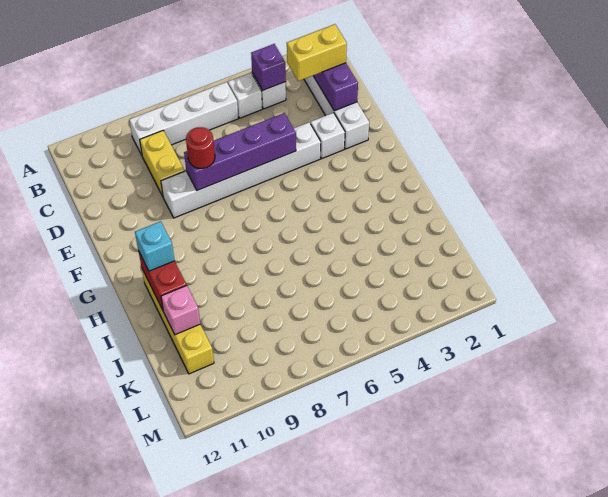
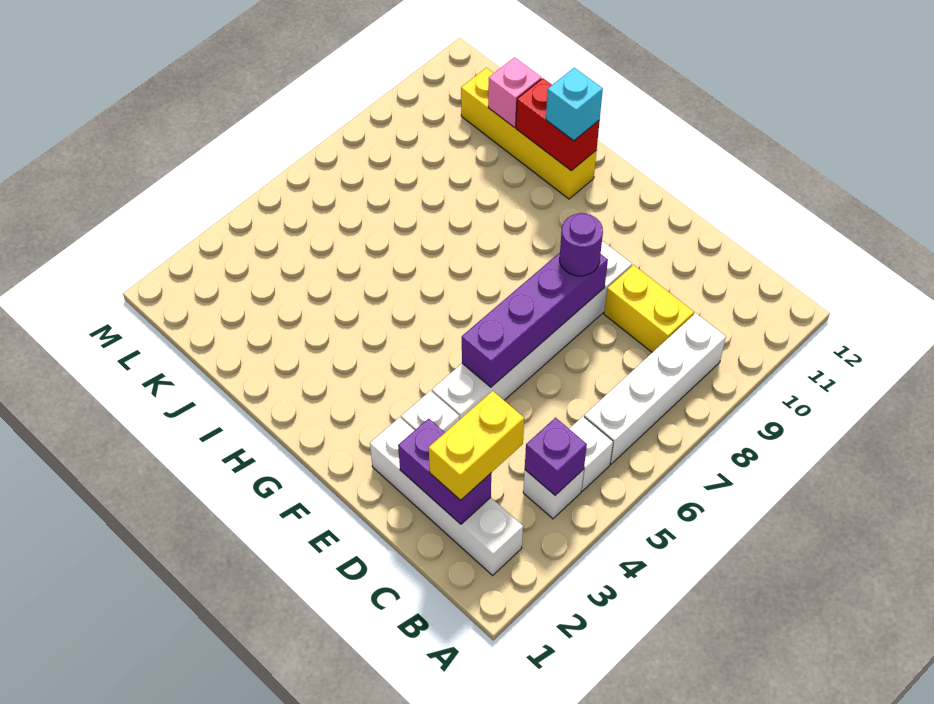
red 1x1 round brick [186,127,215,168] -> purple 1x1 round brick [560,213,603,276]

